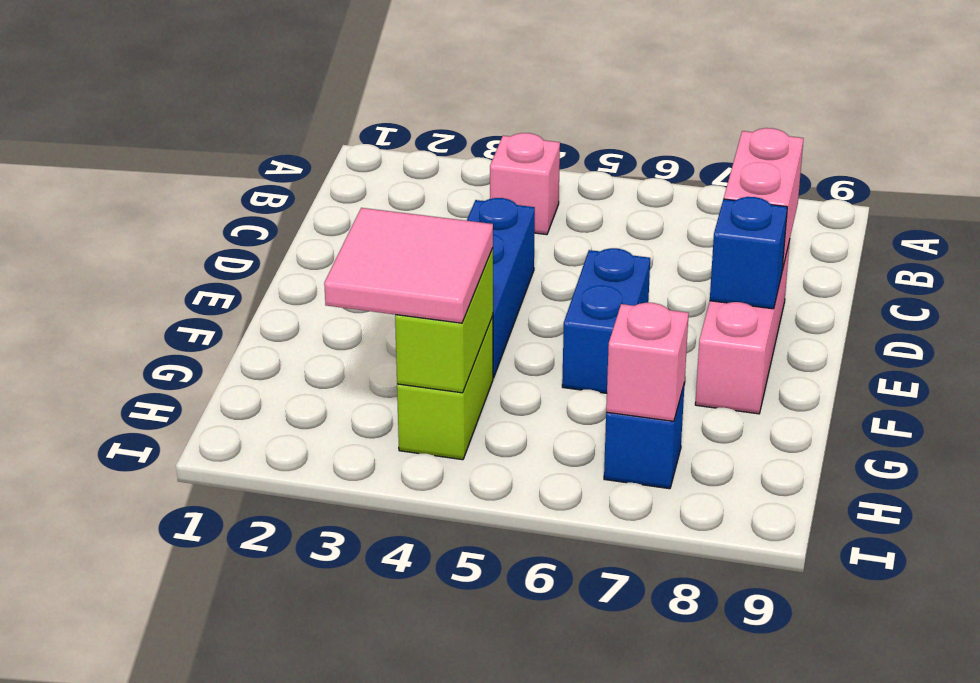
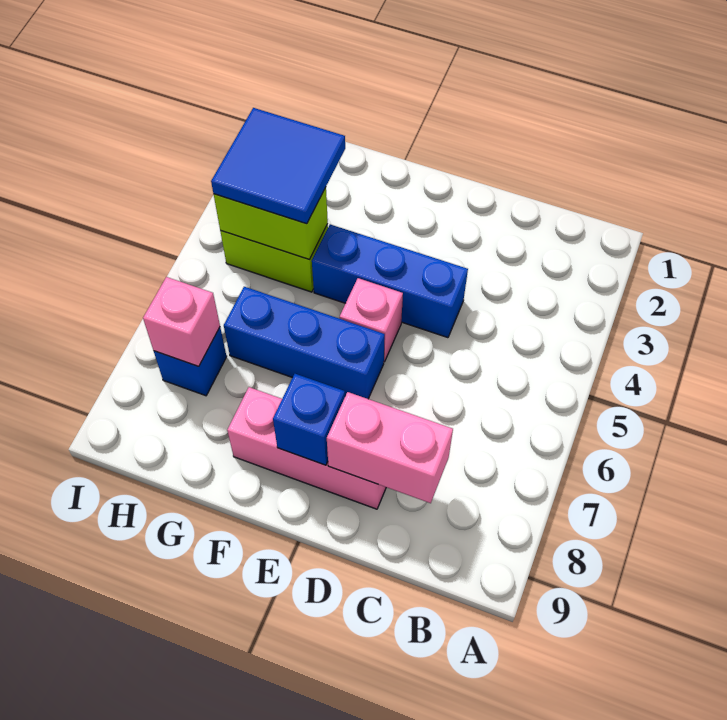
pink 1x1 brick [490,133,560,235] -> pink 1x1 brick moved to [340,278,403,362]
blue 1x2 brick [562,248,650,393] -> blue 1x3 brick [224,287,385,399]
pink 2x2 tile [324,208,493,323] -> blue 2x2 tile [211,108,345,224]

